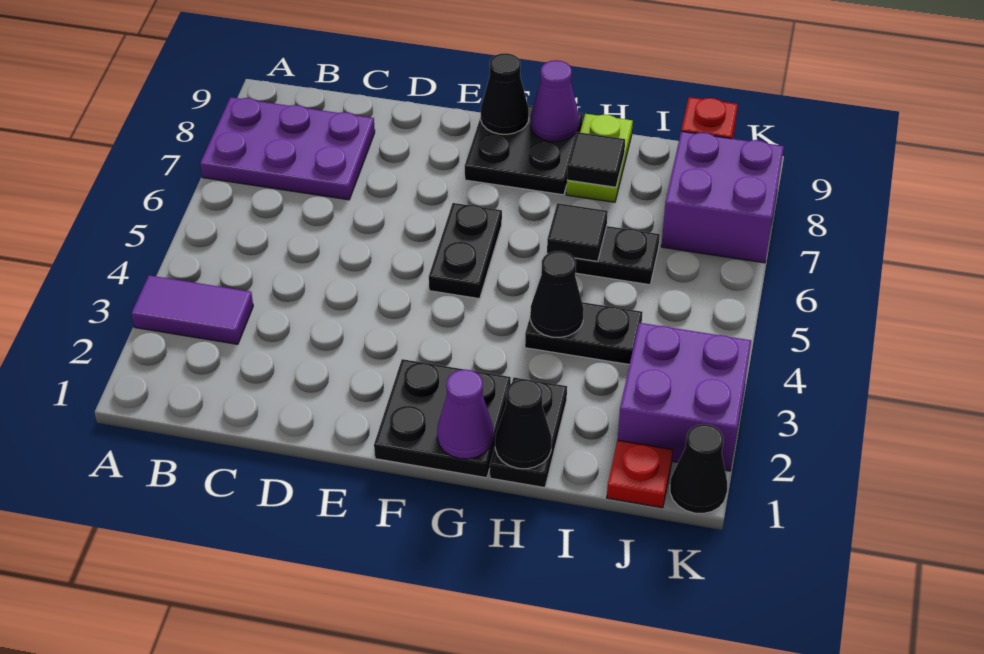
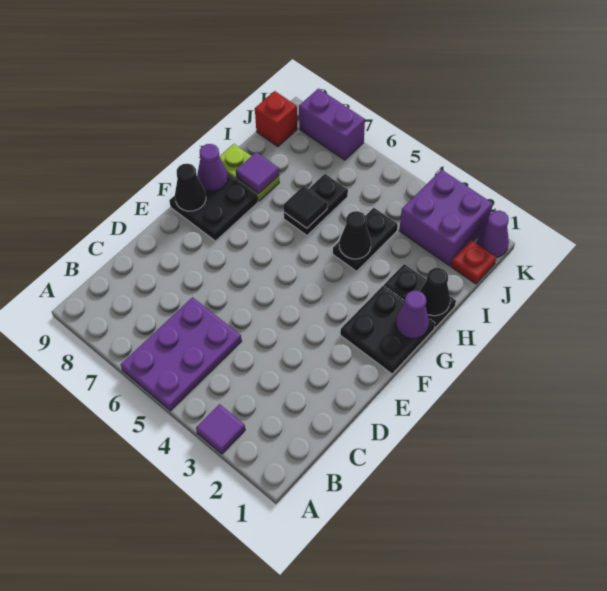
purple 1x2 tile [131,275,253,344] -> purple 1x1 tile [196,404,245,454]
purple 2x3 plate [200,97,375,200] -> purple 2x3 plate moved to [121,297,242,411]
black 1x2 plate [429,203,502,299] -> none
black 1x1 tile [567,132,625,187] -> purple 1x1 tile [236,152,279,194]
purple 2x2 brick [661,131,784,263] -> purple 1x2 brick [299,89,365,160]
black 1x1 cone [670,424,727,514] -> purple 1x1 cone [477,210,509,257]

